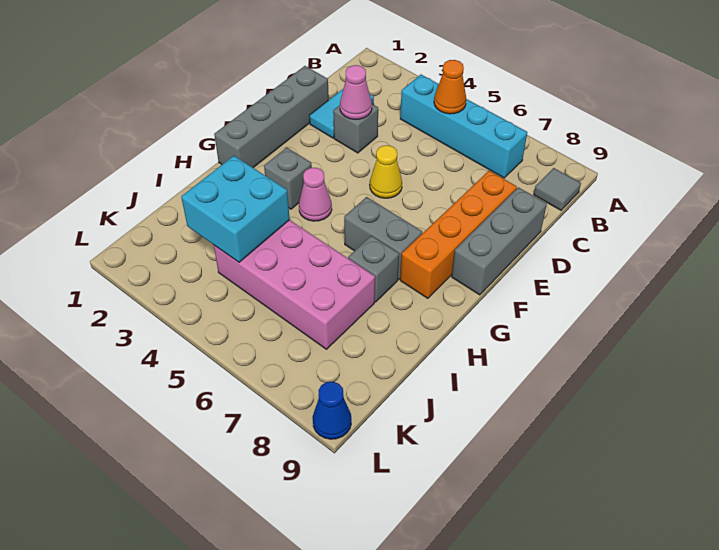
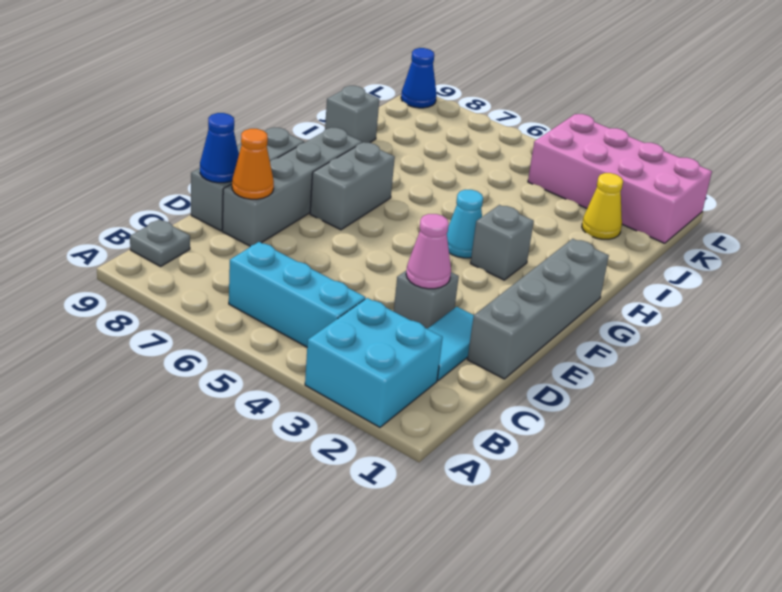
cyan 1x4 brick [400,75,527,178] -> cyan 1x3 brick [229,242,365,347]
orange 1x1 cone [434,60,466,114] -> orange 1x1 cone moved to [232,129,274,199]
grey 1x1 tile [534,168,581,210] -> grey 1x1 plate [130,219,190,266]
orange 1x4 brick [400,171,517,298] -> grey 1x4 brick [222,128,362,246]
none -> blue 1x1 cone [200,113,239,183]
yellow 1x1 cone [370,145,402,198] -> yellow 1x1 cone moved to [582,173,623,239]
pink 1x1 cone [299,168,332,221] -> cyan 1x1 cone [447,190,483,258]
grey 1x2 brick [344,197,422,280] -> grey 1x2 brick turned to [310,142,395,230]
grey 1x1 brick [348,236,399,302] -> grey 1x1 brick moved to [325,86,379,143]
cyan 2x2 brick [181,156,290,262] -> cyan 2x2 brick moved to [305,298,443,427]
pink 2x4 brick [214,220,375,349] -> pink 2x4 brick moved to [528,114,712,243]

